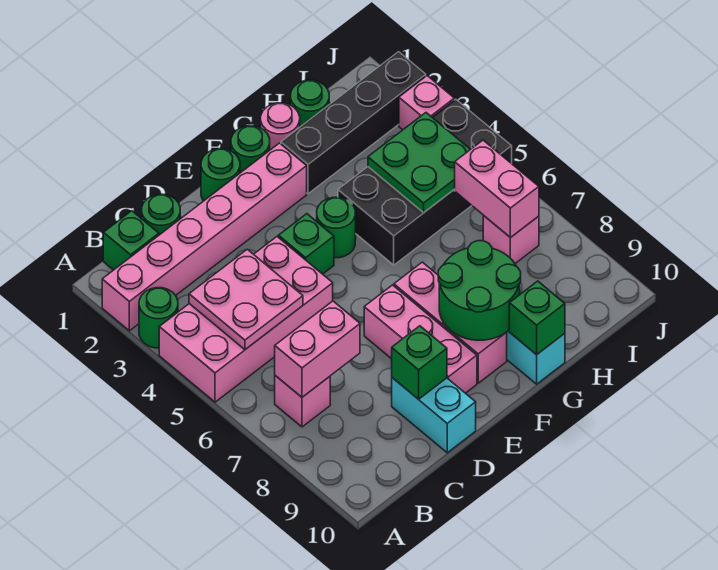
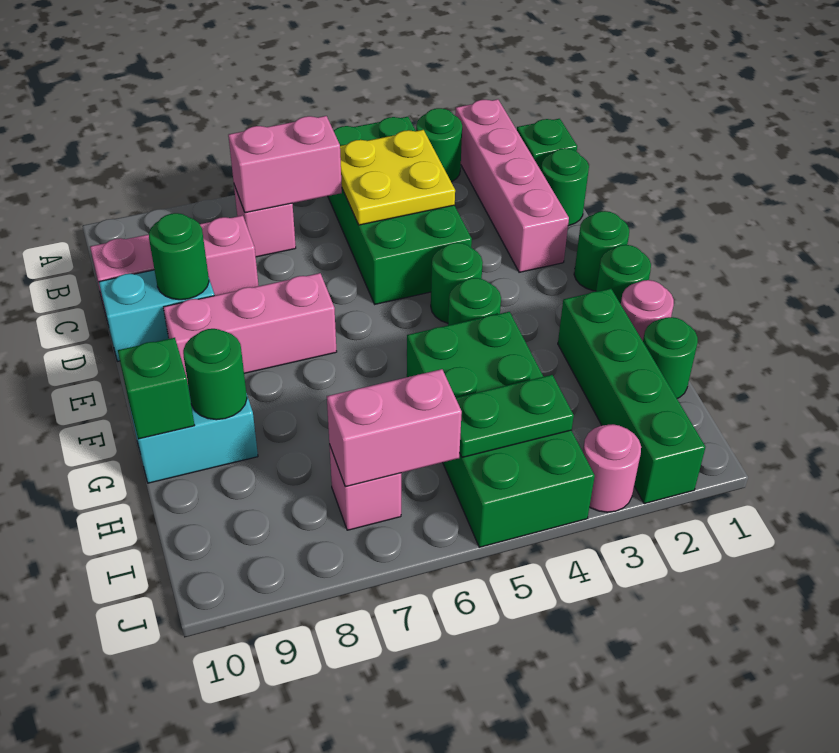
pink 1x6 brick [102,143,307,331] -> pink 1x4 brick [455,99,569,272]
pink 2x4 brick [159,237,333,402] -> green 2x4 brick [328,117,472,304]
pink 2x2 plate [189,249,303,350] -> yellow 2x2 plate [340,130,455,225]
pink 1x2 brick [275,301,360,397] -> pink 1x2 brick turned to [228,116,342,213]
green 1x1 brick [392,326,447,399] -> green 1x1 round brick [149,213,209,300]
green 1x1 brick [278,214,334,274] -> green 1x1 round brick [431,243,483,323]
pink 1x3 brick [394,262,507,383] -> pink 1x3 brick moved to [90,215,258,318]
green 2x2 round brick [438,241,521,340] -> green 1x1 round brick [183,329,247,420]
black 1x4 brick [281,52,426,194] -> green 1x4 brick [558,289,705,504]
black 2x4 brick [338,99,512,265] -> green 2x4 brick [407,312,595,547]
green 2x2 plate [368,113,471,212] -> green 1x2 plate [456,375,574,457]
pink 1x1 brick [399,76,454,130] -> pink 1x1 round brick [583,424,641,512]

